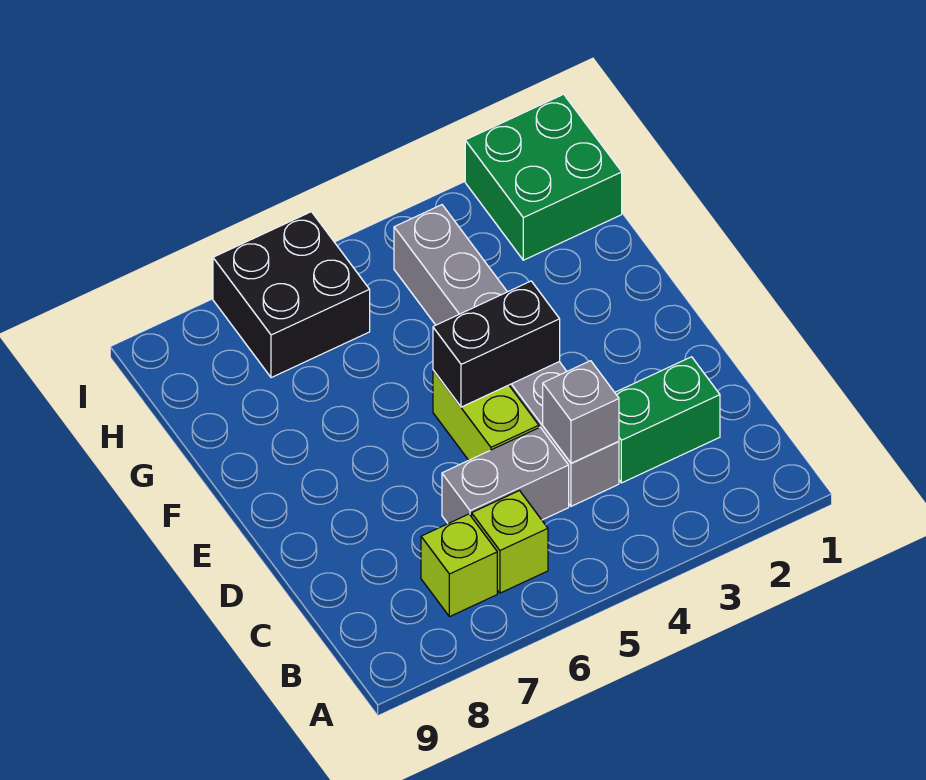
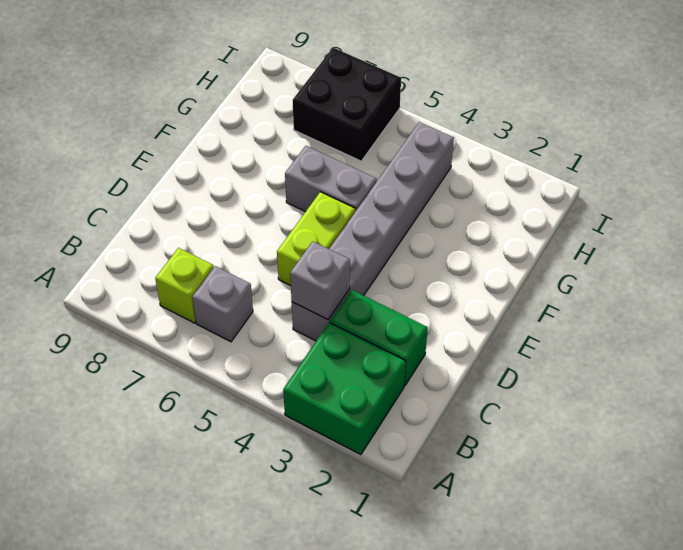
lime 1x1 brick [472,491,548,593] -> grey 1x1 brick [192,266,253,342]
grey 1x2 brick [442,427,569,523] -> grey 1x2 brick moved to [285,146,377,212]
black 1x2 brick [433,281,560,407] -> none
green 2x2 brick [465,94,622,260] -> green 2x2 brick moved to [283,323,406,455]

